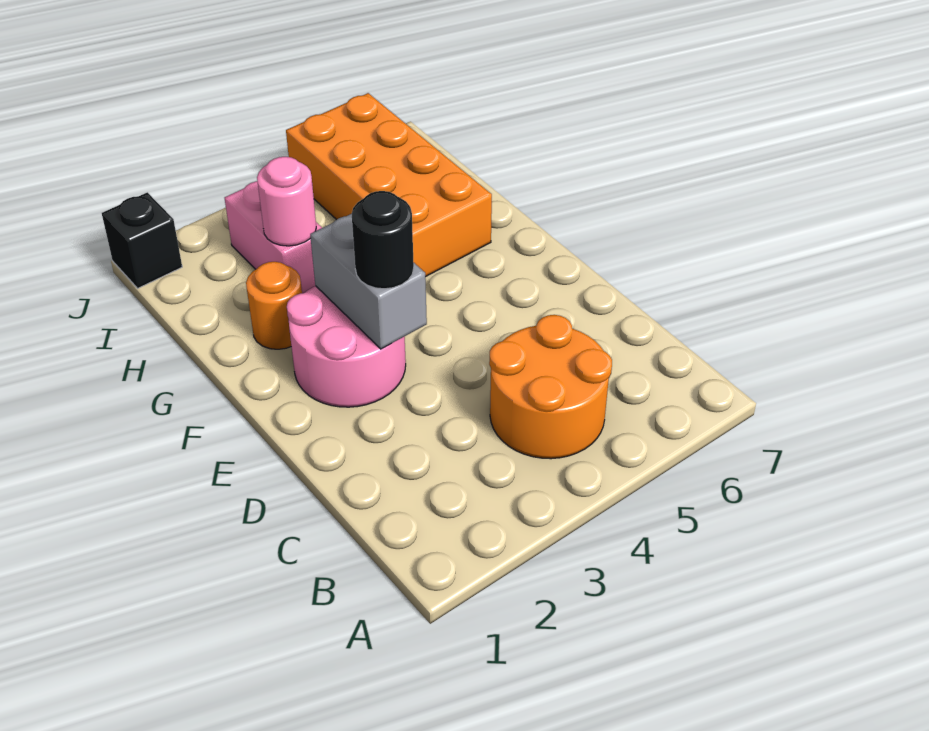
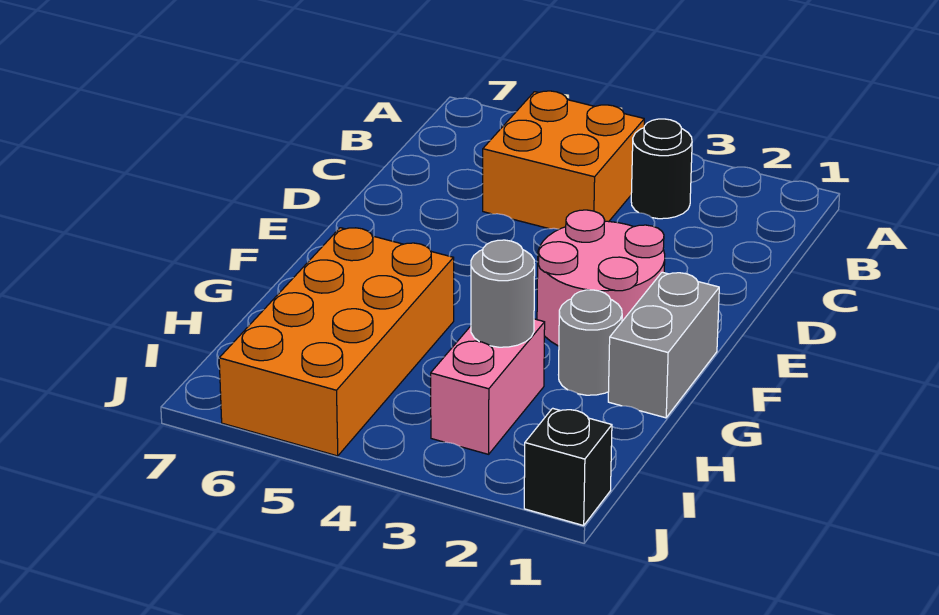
orange 2x2 round brick [489,315,612,459] -> orange 2x2 brick [483,91,644,229]
grey 1x2 brick [310,214,427,349] -> grey 1x2 brick moved to [608,272,719,418]
black 1x1 round brick [352,191,414,289] -> black 1x1 round brick moved to [631,119,692,219]
orange 1x1 round brick [246,262,302,349] -> grey 1x1 round brick [559,290,622,395]
pink 1x1 round brick [257,157,316,246] -> grey 1x1 round brick [471,240,535,347]

